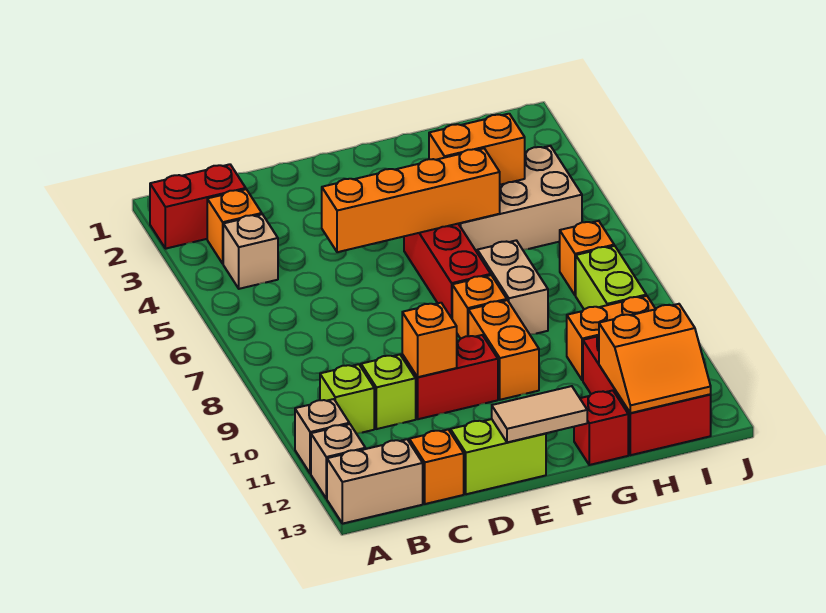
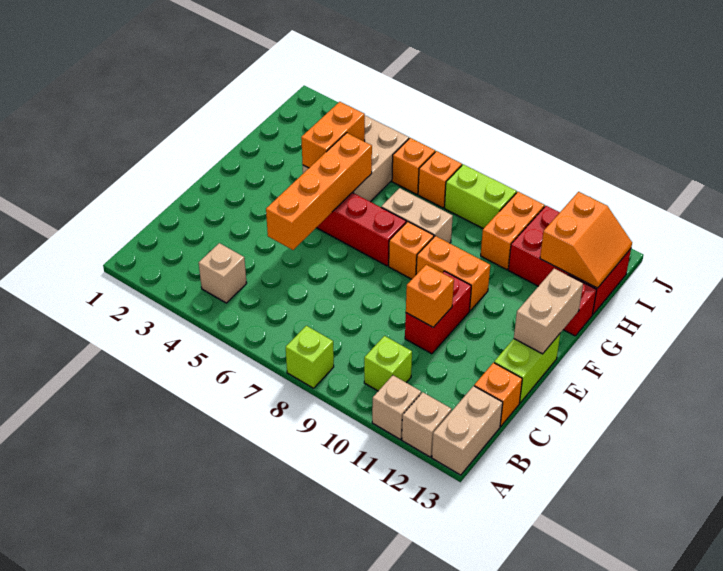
red 1x2 brick [150,164,246,249] -> none
orange 1x1 brick [207,189,262,264] -> orange 1x1 brick moved to [392,138,435,194]
lime 1x1 brick [361,355,416,429] -> lime 1x1 brick moved to [286,326,334,388]
tan 1x2 tile [492,386,587,442] -> tan 1x2 brick [514,269,583,354]

